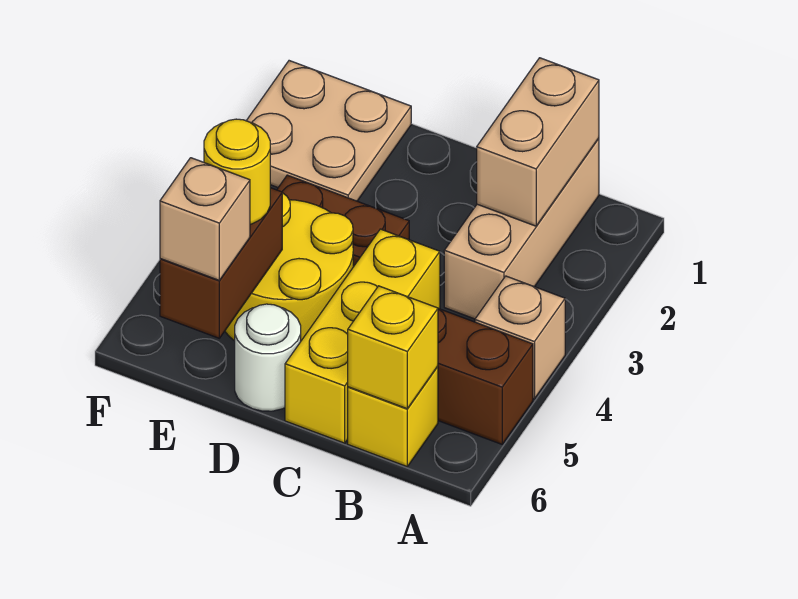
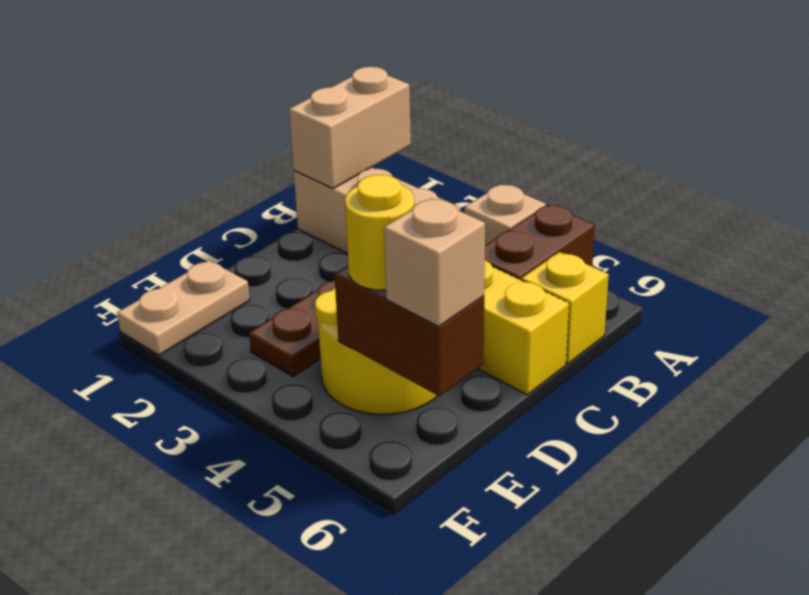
tan 1x2 brick [477,58,599,226] -> tan 1x2 brick turned to [289,67,411,189]
yellow 1x1 brick [348,286,438,409] -> none
white 1x1 round brick [235,304,301,411] -> none
tan 2x2 plate [246,61,411,201] -> tan 1x2 plate [117,260,250,355]

